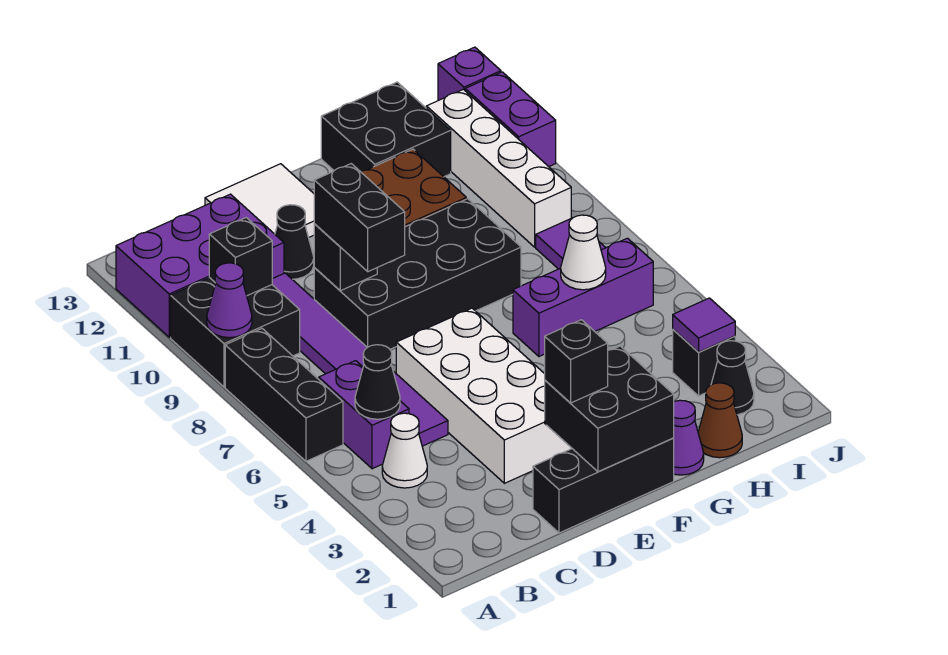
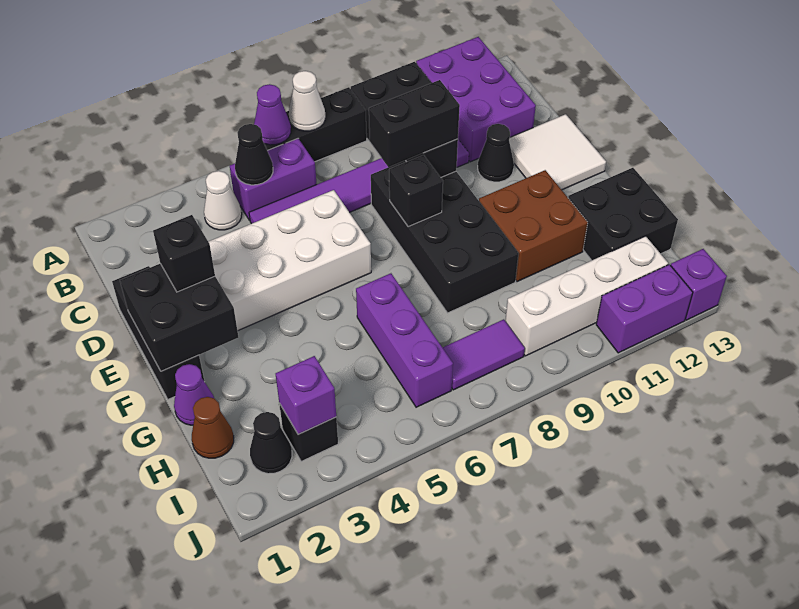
purple 1x1 cone [207,263,252,338] -> purple 1x1 cone moved to [254,84,291,145]
black 1x1 brick [209,218,272,296] -> black 1x1 brick moved to [389,155,443,227]
white 1x1 cone [561,215,606,290] -> white 1x1 cone moved to [289,71,325,131]
purple 1x1 tile [673,298,735,352] -> purple 1x1 brick [276,356,336,435]

